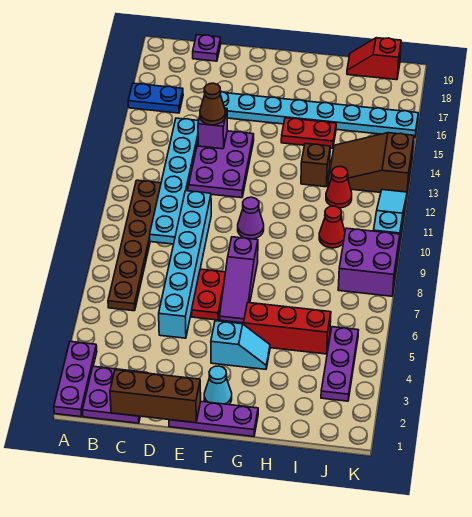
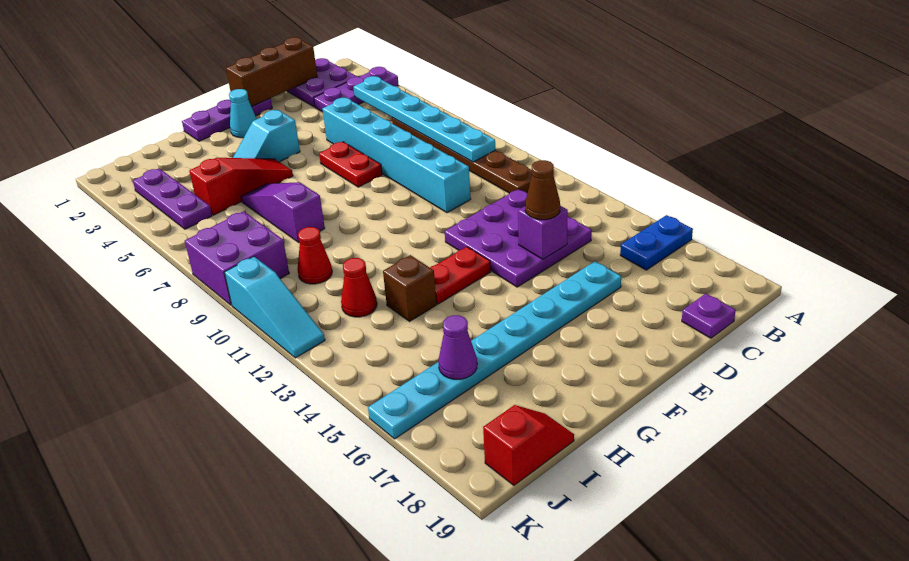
purple 1x3 plate [54,341,97,417] -> purple 1x3 plate turned to [314,67,399,112]
cyan 1x6 plate [150,118,199,244] -> cyan 1x6 plate moved to [353,76,495,162]
purple 1x3 slope [220,237,258,323] -> purple 1x3 slope moved to [241,182,325,242]
purple 1x1 cone [238,197,264,239] -> purple 1x1 cone moved to [438,315,477,379]
red 1x3 brick [244,303,331,354] -> red 1x3 slope [189,158,293,215]
red 1x2 plate [281,118,336,148] -> red 1x2 plate moved to [430,247,491,304]
brown 2x3 slope [328,133,414,193] -> none

